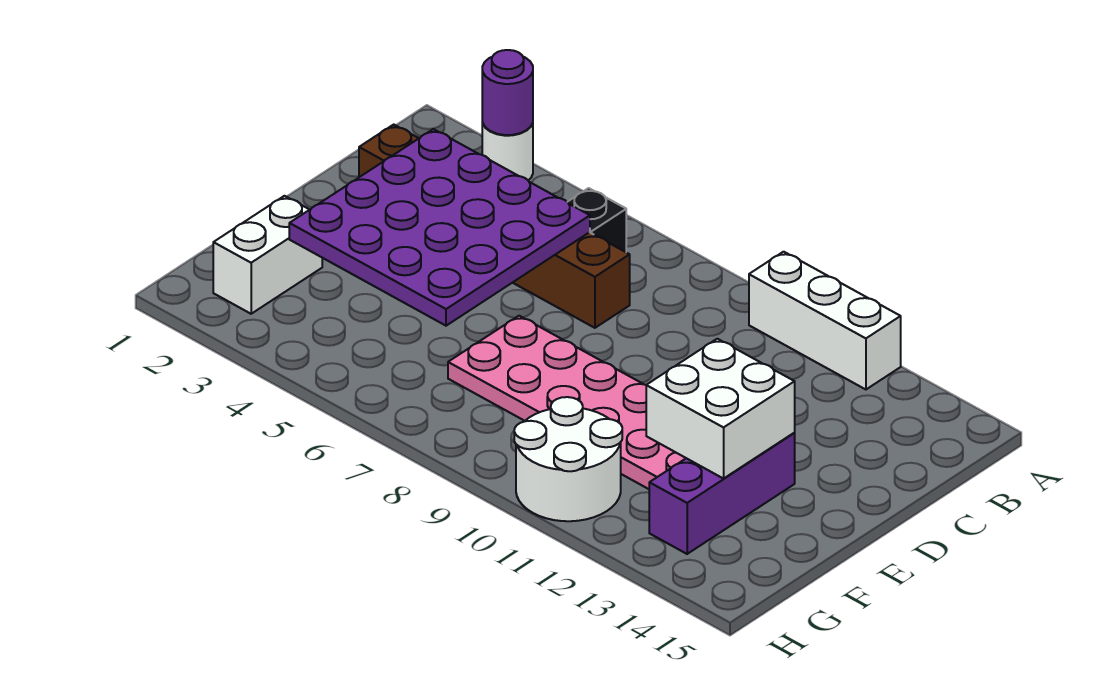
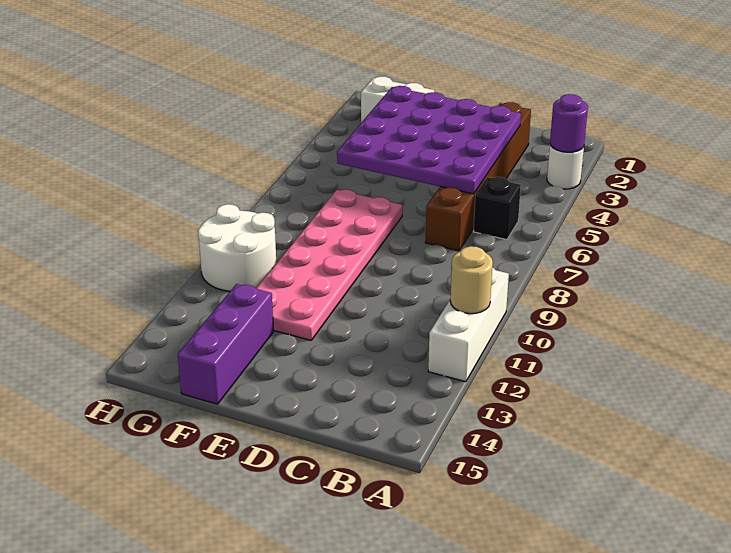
none -> tan 1x1 round brick [450,246,493,314]
white 2x2 brick [646,339,795,479] -> none
purple 1x3 brick [649,433,795,554] -> purple 1x3 brick turned to [178,284,274,404]

